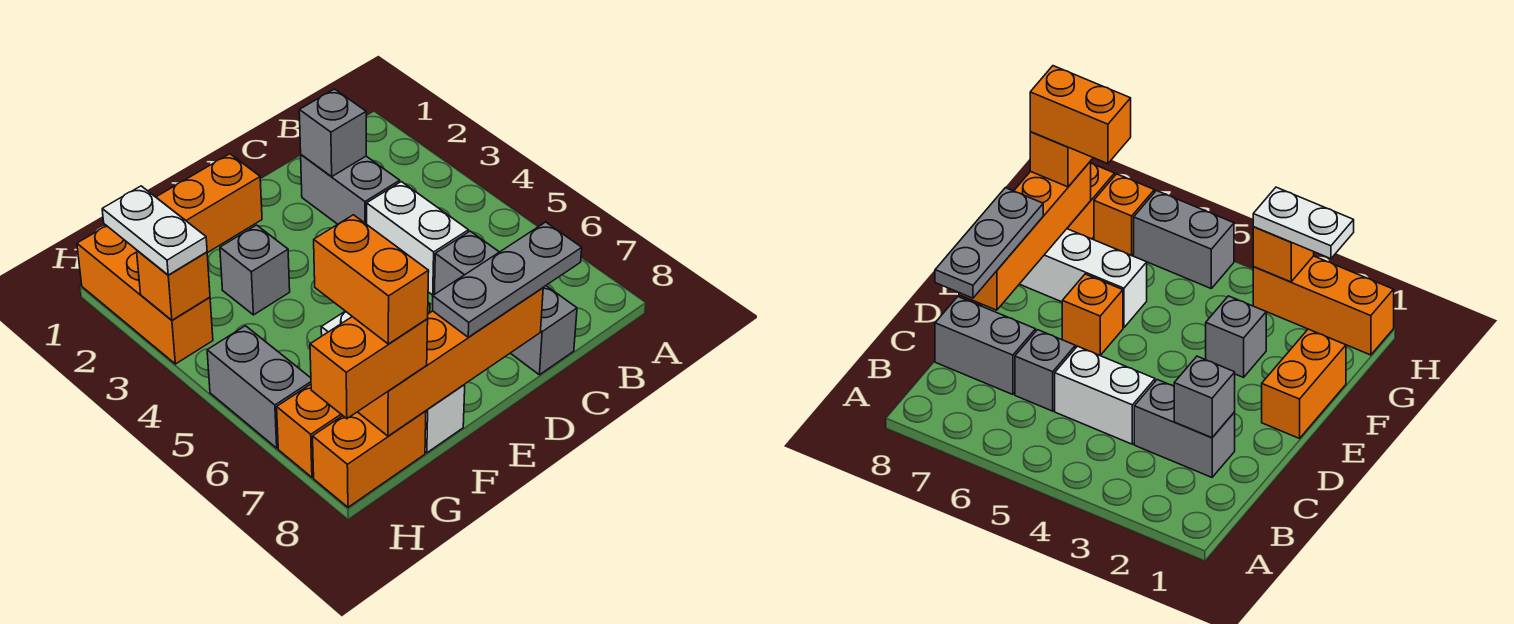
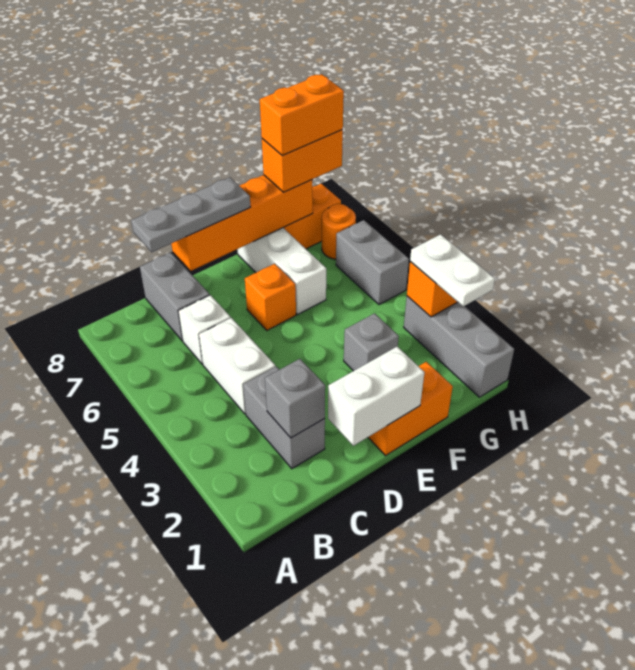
grey 1x1 brick [435,231,499,294] -> white 1x1 brick [178,295,230,364]
none -> white 1x2 brick [328,346,425,446]
orange 1x2 brick [314,215,429,344] -> orange 1x2 brick turned to [260,74,344,156]
orange 1x3 brick [77,226,213,364] -> grey 1x3 brick [404,296,514,397]
orange 1x1 brick [277,384,343,477] -> orange 1x1 round brick [322,204,356,259]

